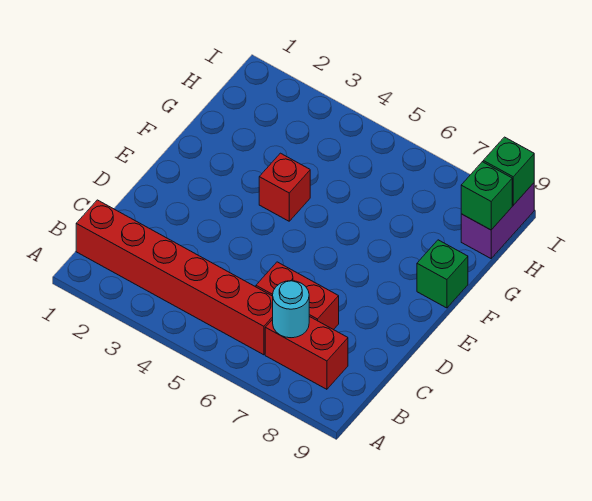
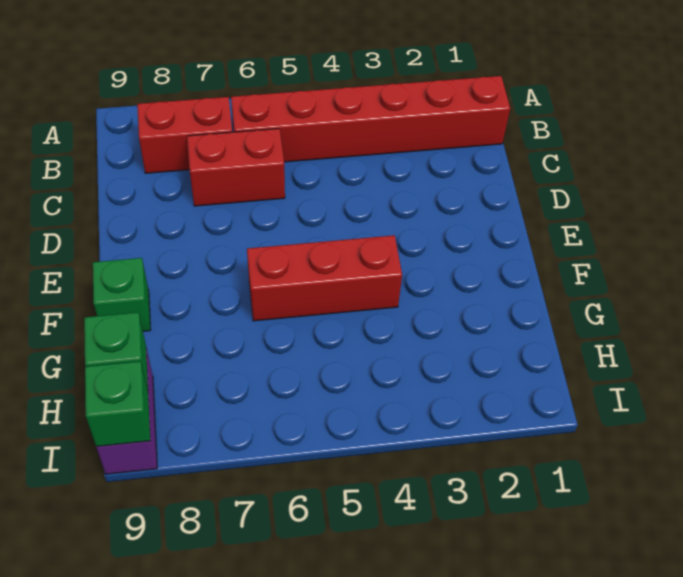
cyan 1x1 round brick [273,281,309,338] -> none
red 1x1 brick [259,153,310,221] -> red 1x3 brick [247,235,402,321]

